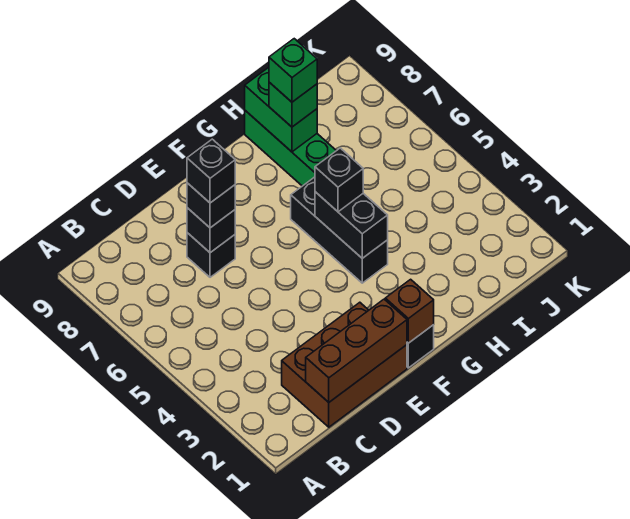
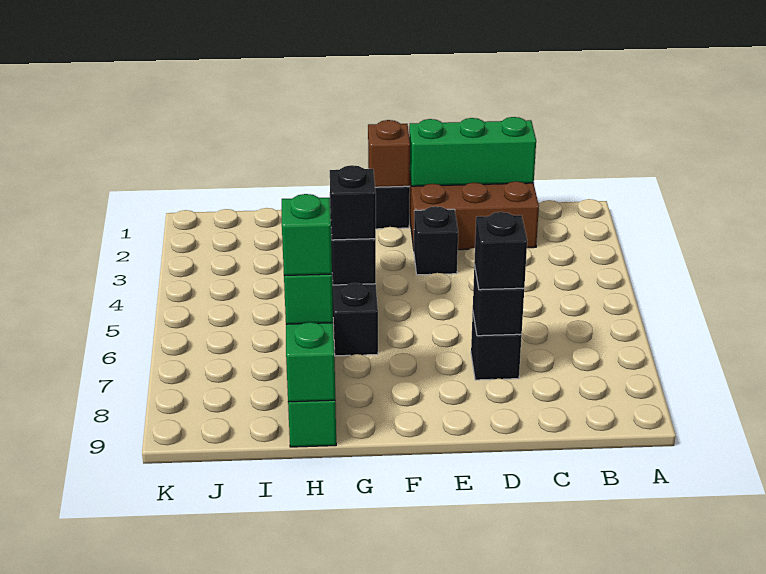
brown 1x3 brick [306,299,407,402] -> green 1x3 brick [409,117,536,186]
black 1x1 brick [187,139,235,203] -> black 1x1 brick moved to [414,206,458,275]

